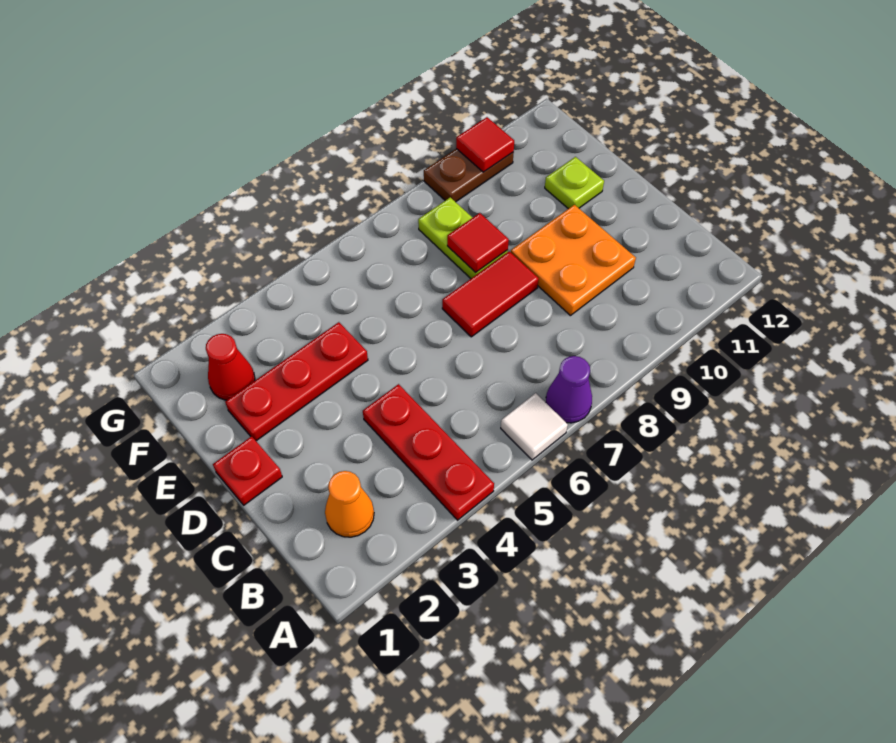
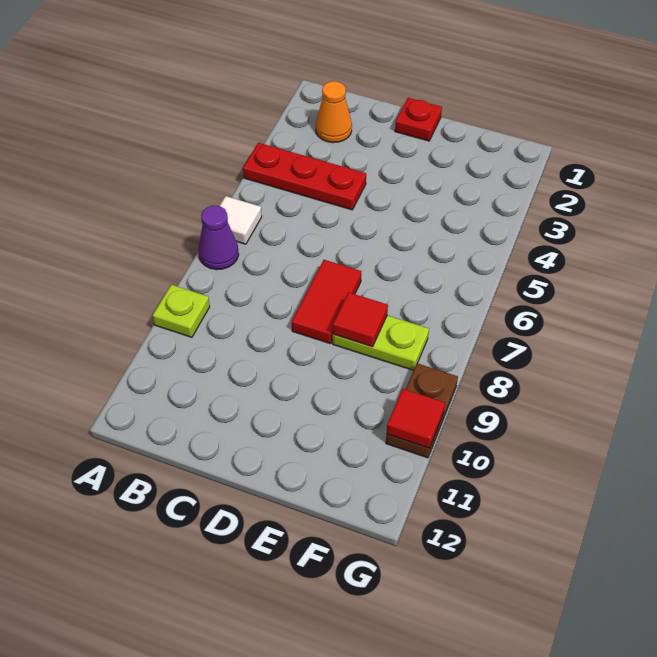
orange 2x2 plate [511,205,636,316] -> none
red 1x3 plate [225,322,368,441] -> none
lime 1x1 plate [545,157,604,209] -> lime 1x1 plate moved to [152,285,210,337]
red 1x1 cone [206,334,255,400] -> none

